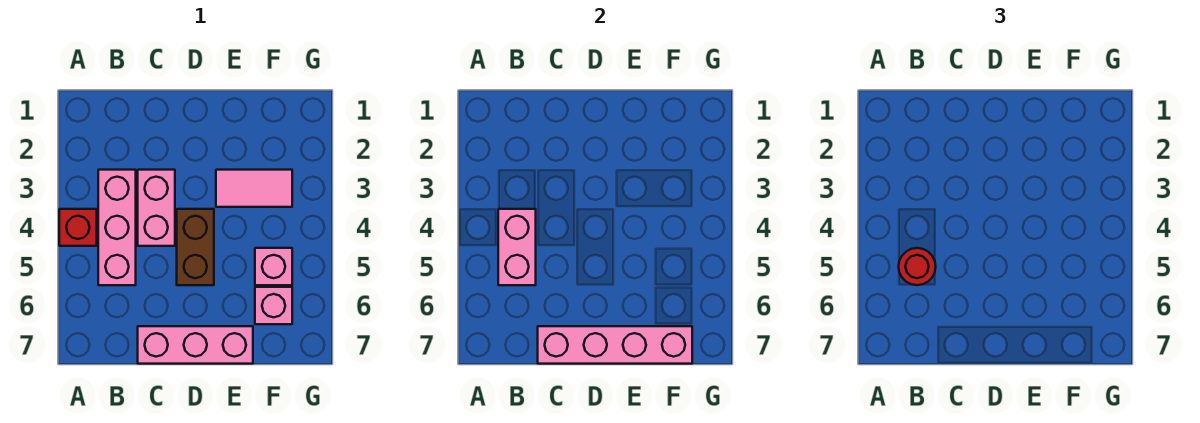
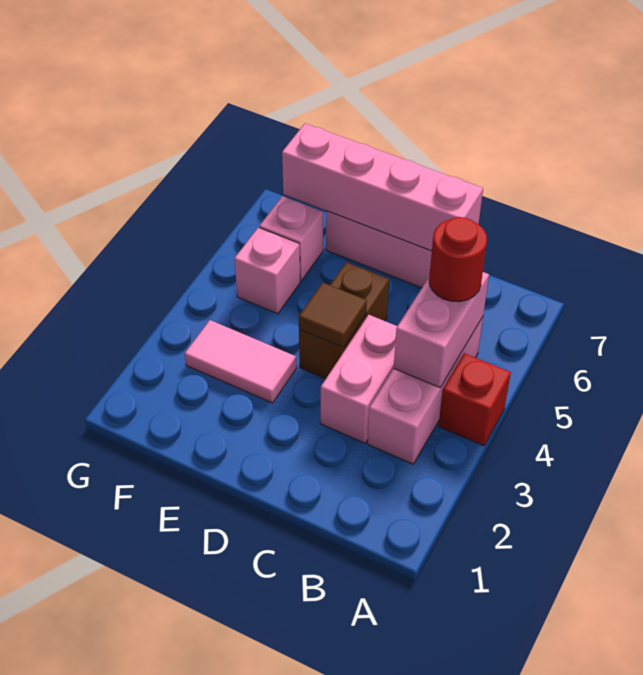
none -> brown 1x1 tile [299,282,367,347]

